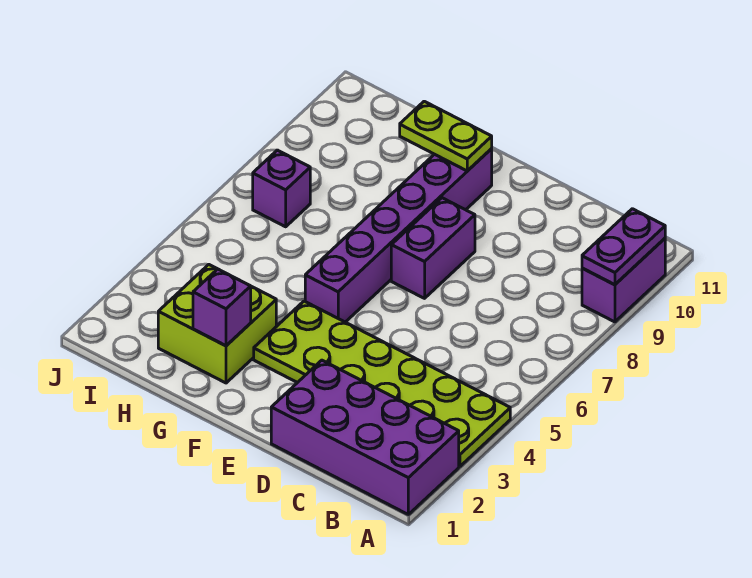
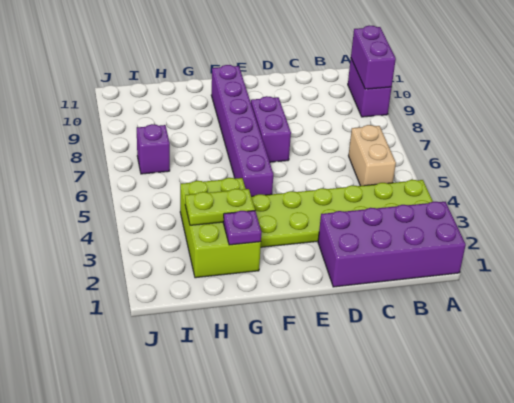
purple 1x2 plate [582,209,665,285] -> purple 1x2 brick [351,26,396,89]
none -> tan 1x2 brick [349,125,396,186]
lime 1x2 plate [400,101,492,171] -> lime 1x2 plate moved to [185,189,255,225]
lime 2x2 brick [158,265,276,383] -> lime 2x3 brick [180,178,261,278]
purple 1x1 brick [193,269,251,346] -> purple 1x1 plate [223,211,262,245]

